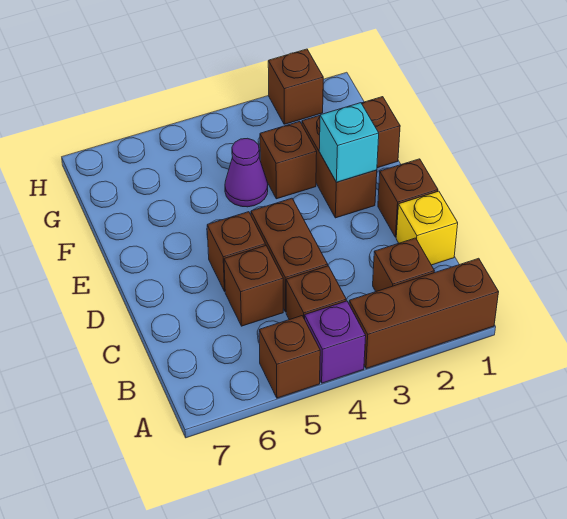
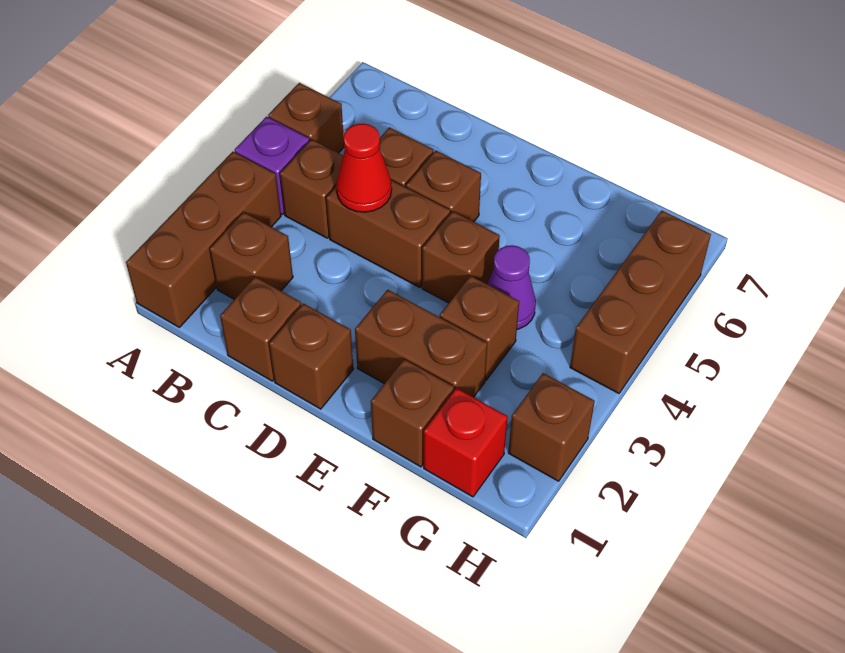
yellow 1x1 brick [396,191,458,265] -> brown 1x1 brick [220,277,302,381]
none -> red 1x1 cone [336,124,392,212]
cyan 1x1 brick [319,103,379,182] -> none
none -> brown 1x1 brick [422,211,500,303]
none -> red 1x1 brick [424,388,508,497]
none -> brown 1x3 brick [570,211,711,393]

